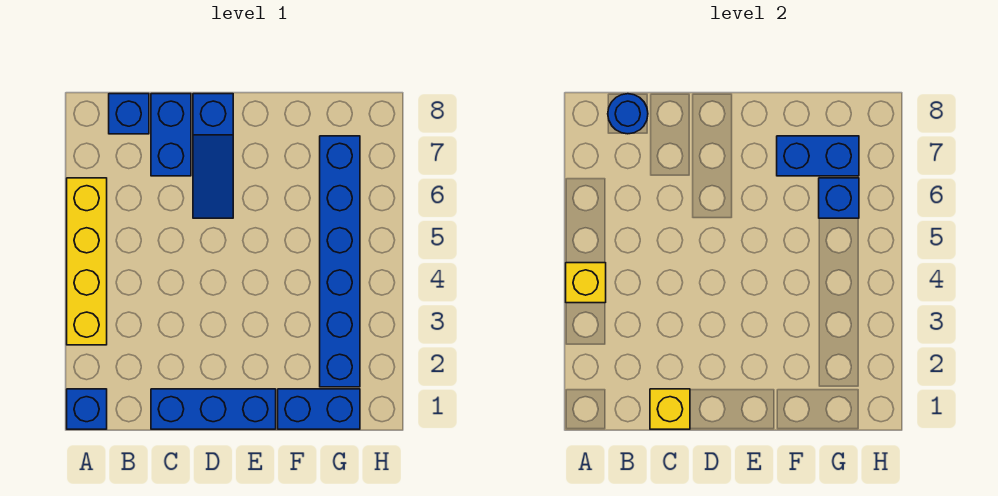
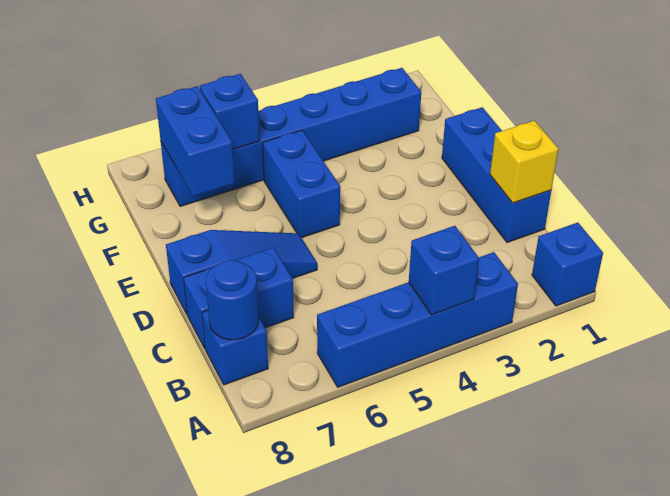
yellow 1x4 brick [67,178,107,345] -> blue 1x4 brick [317,252,518,387]
yellow 1x1 brick [566,263,606,303] -> blue 1x1 brick [409,226,479,315]
blue 1x2 brick [278,389,360,429] -> blue 1x2 brick moved to [263,130,340,238]

